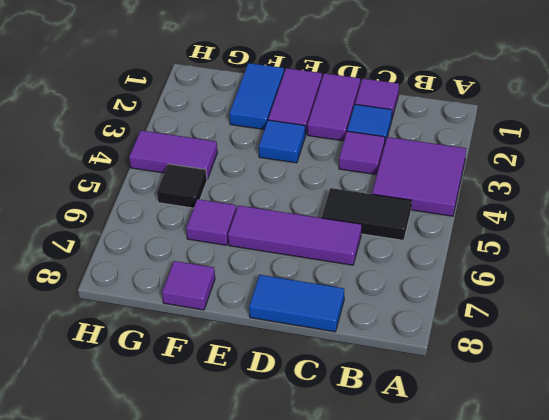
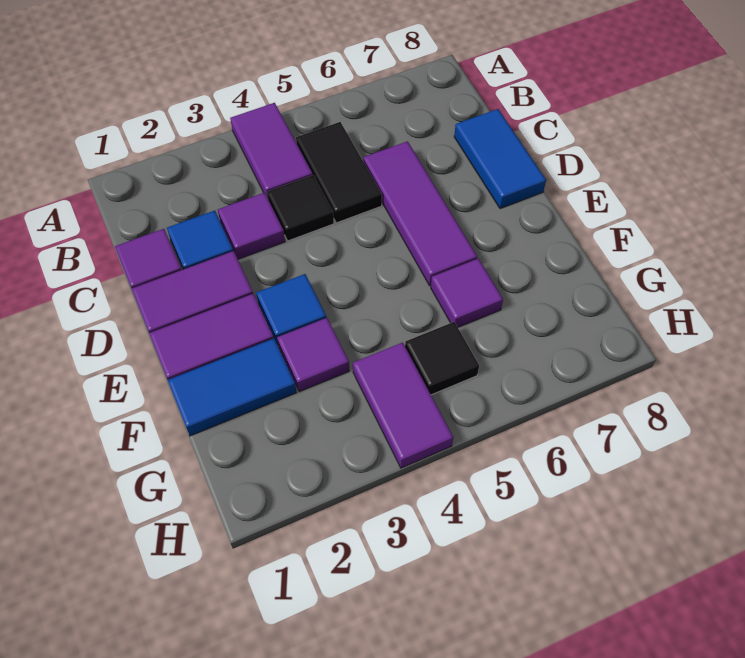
purple 2x2 tile [372,137,466,216] -> purple 1x2 tile [230,103,313,198]
none -> black 1x1 tile [267,175,334,241]
purple 1x1 tile [162,261,215,310] -> purple 1x1 tile moved to [277,318,349,392]

